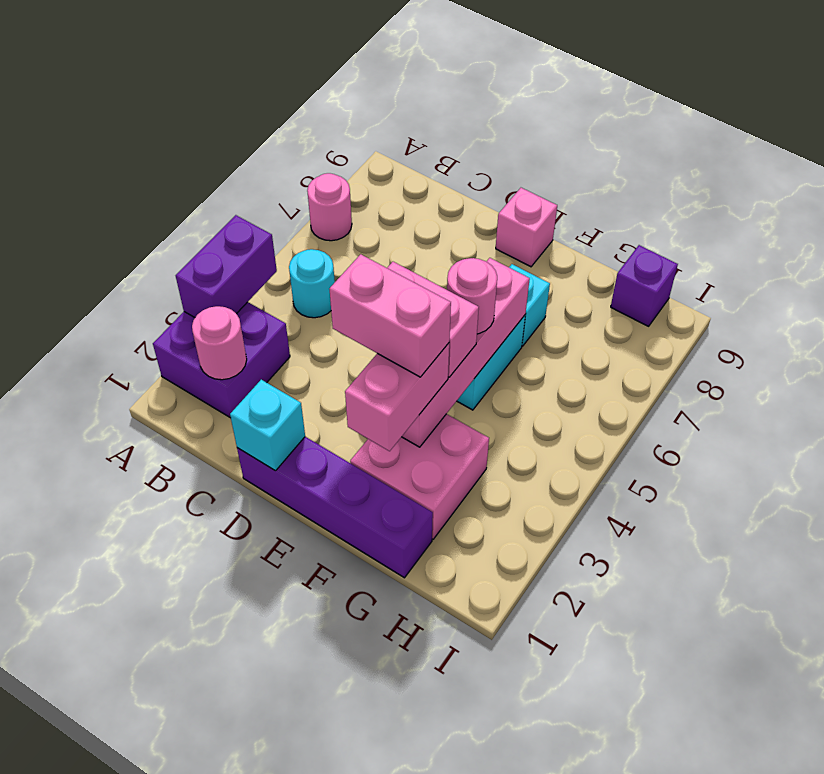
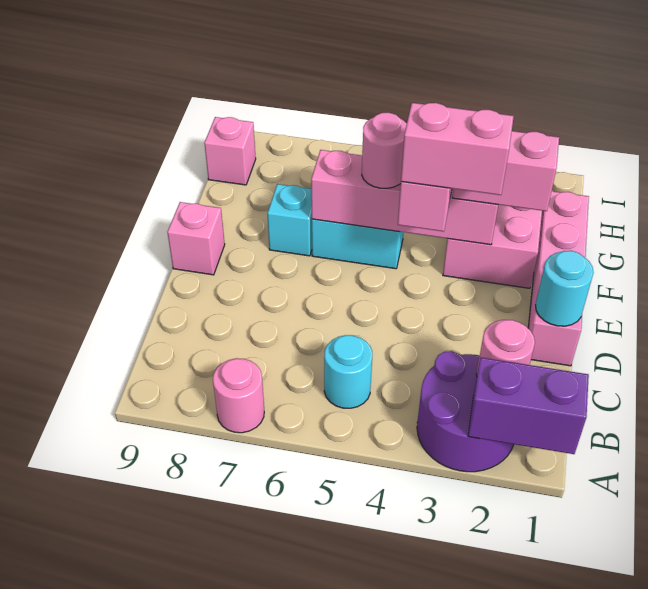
purple 2x2 brick [153,302,290,418] -> purple 2x2 round brick [417,351,514,472]
purple 1x2 brick [176,215,277,317] -> purple 1x2 brick moved to [468,358,589,454]
purple 1x4 brick [237,437,433,578] -> pink 1x4 brick [528,191,589,366]
cyan 1x1 brick [230,380,305,471] -> cyan 1x1 round brick [535,251,594,326]
pink 1x2 brick [330,254,451,377] -> pink 1x2 brick turned to [401,103,514,195]
purple 1x1 brick [611,245,678,326] -> pink 1x1 brick [204,117,256,185]

